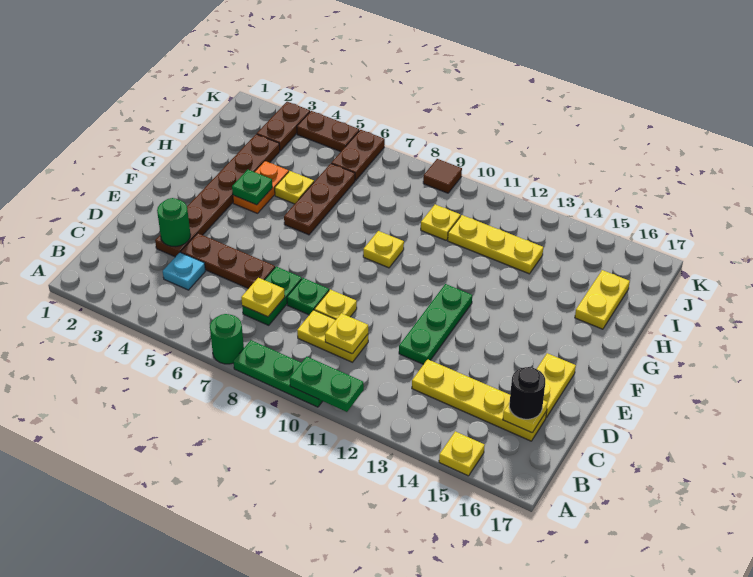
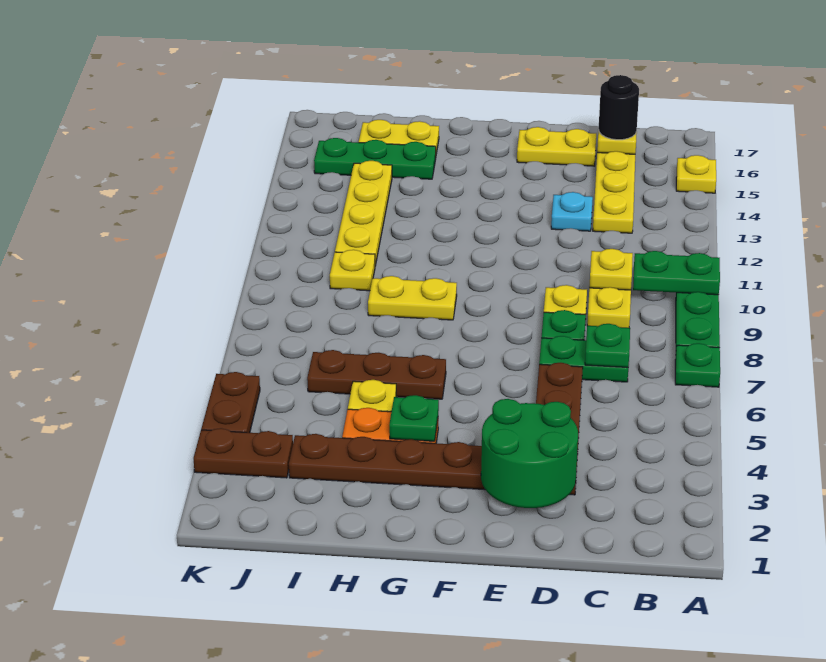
green 1x1 round brick [210,314,244,364] -> green 1x1 plate [675,343,720,387]
green 1x2 plate [290,357,364,412] -> green 1x2 plate turned to [633,251,720,295]
cyan 1x1 plate [163,252,205,290] -> cyan 1x1 plate moved to [551,192,593,231]
yellow 1x1 plate [241,278,285,317] -> green 1x1 plate [585,324,630,367]
green 1x1 round brick [157,198,191,247] -> green 2x2 round brick [481,399,578,508]
green 1x3 plate [399,284,472,364] -> green 1x3 plate moved to [314,138,436,179]
yellow 1x1 plate [363,231,404,268] -> yellow 1x2 plate [368,276,457,320]
yellow 1x3 plate [448,215,543,274] -> yellow 1x4 plate [335,161,392,266]
brown 1x2 plate [331,130,385,180] -> none
brown 1x1 tile [423,159,462,193] -> none

